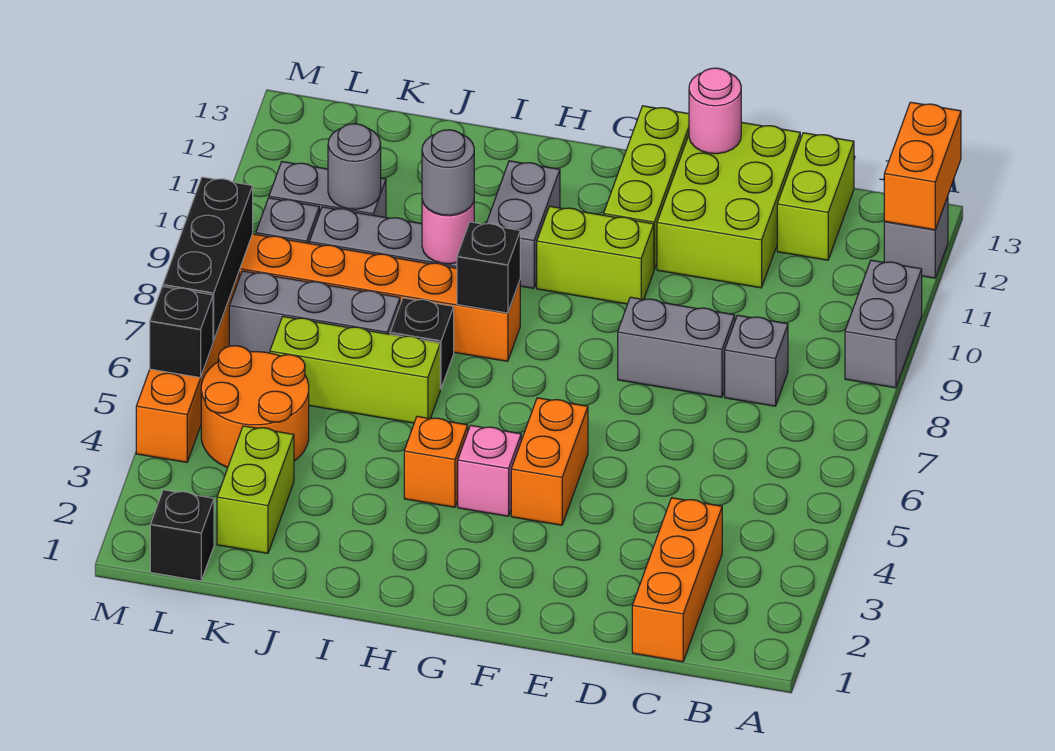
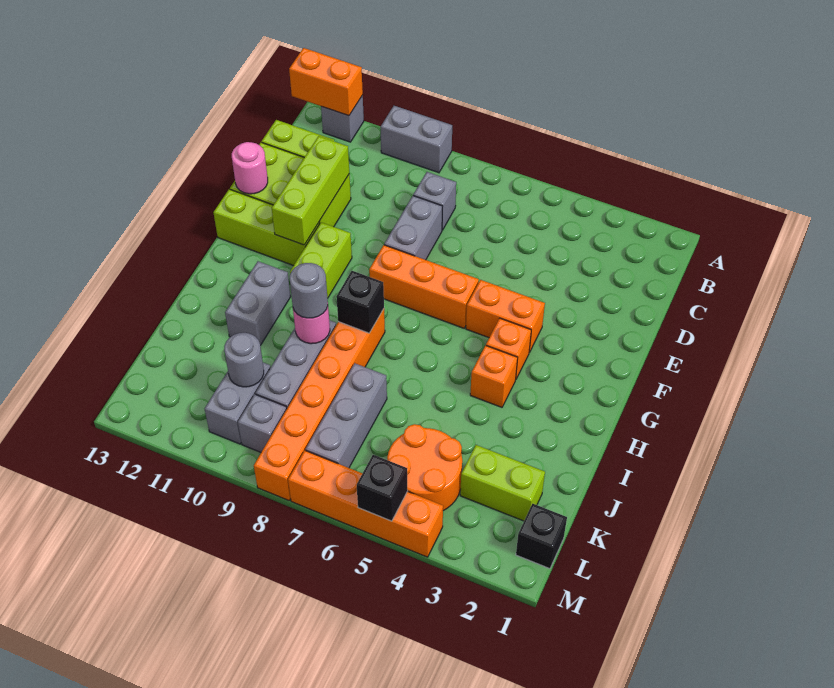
orange 1x3 brick [632,498,722,662] -> orange 1x3 brick moved to [369,245,479,328]
pink 1x1 brick [458,425,521,516] -> orange 1x1 brick [486,318,531,379]
grey 1x2 brick [486,161,560,288] -> grey 1x2 brick turned to [225,261,290,345]
lime 1x3 brick [270,317,440,423] -> lime 1x3 brick moved to [272,136,349,245]
black 1x1 brick [390,298,454,389] -> none
black 1x3 brick [163,177,253,341] -> none

